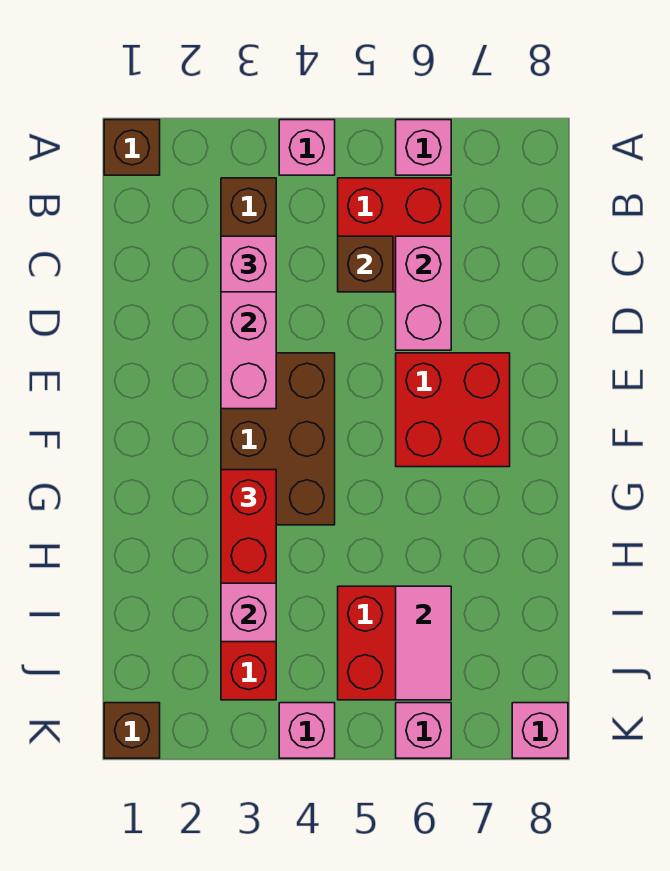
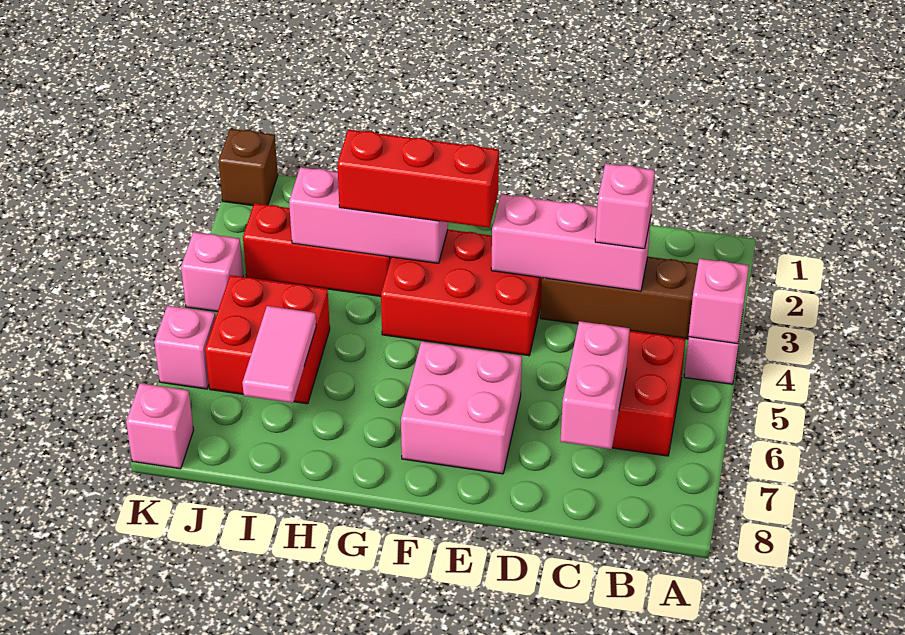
brown 1x1 brick [104,120,160,175] -> none
pink 1x1 brick [396,120,451,175] -> pink 1x1 brick moved to [689,259,749,344]
brown 1x1 brick [338,236,393,292] -> none
pink 1x2 brick [396,236,451,350] -> pink 1x2 brick turned to [560,321,630,449]
brown 2x3 brick [221,353,335,525] -> red 2x3 brick [381,230,542,356]
red 2x2 brick [396,353,510,467] -> pink 2x2 brick [401,341,522,474]
red 1x2 brick [221,470,276,583] -> red 1x3 brick [337,130,499,228]
pink 1x2 tile [396,586,451,700] -> pink 1x2 tile turned to [242,306,316,403]

